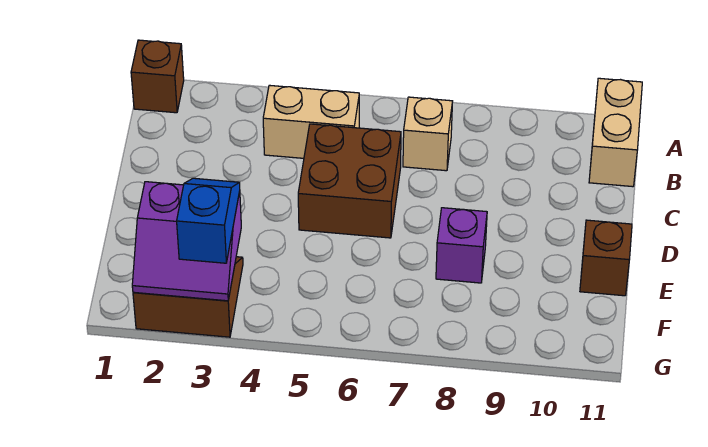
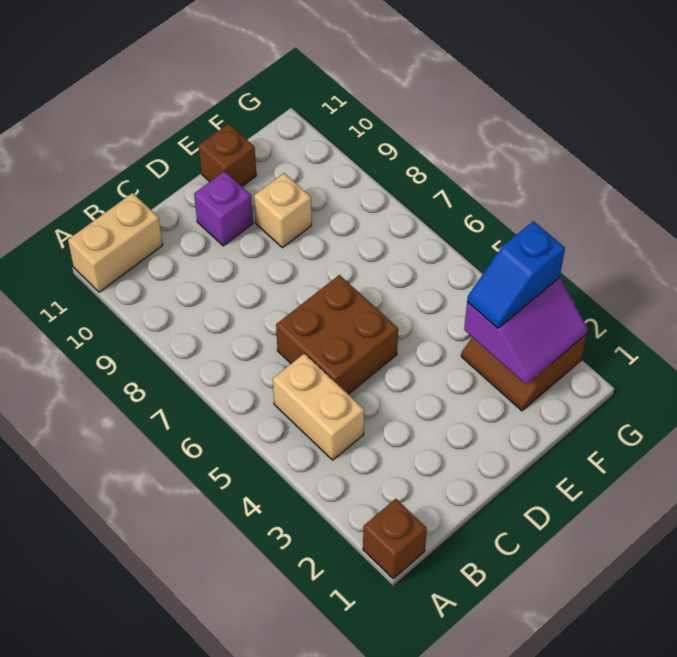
tan 1x1 brick [403,97,453,171] -> tan 1x1 brick moved to [254,173,312,248]
purple 1x1 brick [436,208,487,283] -> purple 1x1 brick moved to [194,171,253,246]
purple 2x2 slope [132,182,241,301] -> purple 2x2 slope turned to [464,278,588,384]

